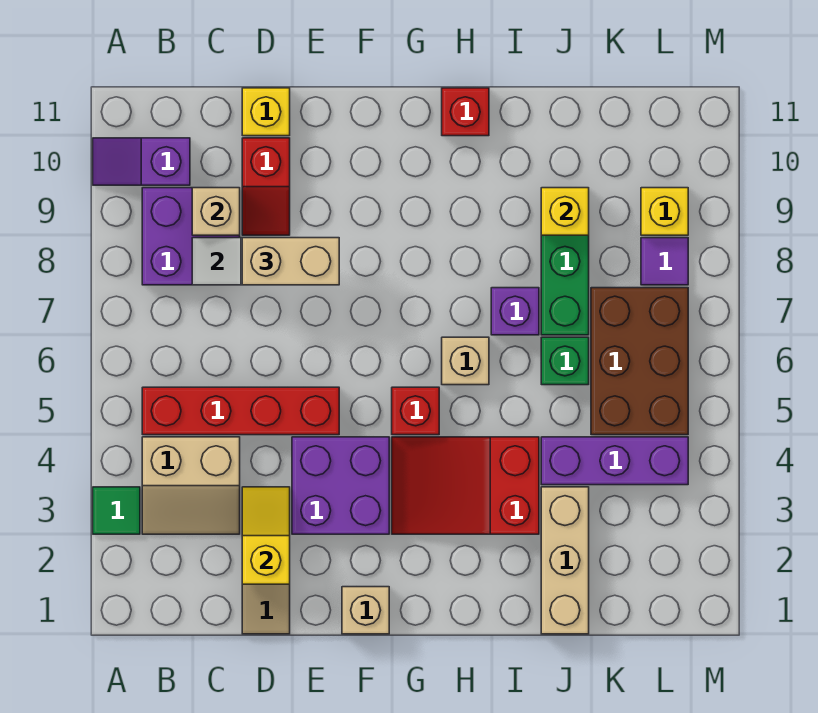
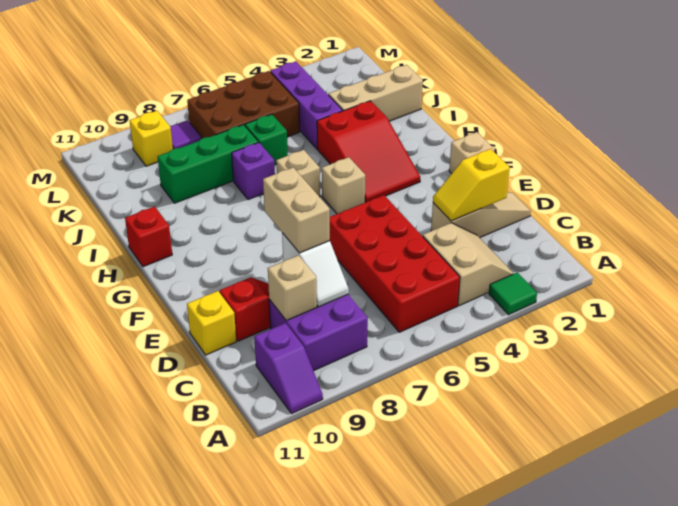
red 1x4 brick [142,387,339,435] -> red 2x4 brick [330,195,460,332]
purple 2x2 brick [292,437,389,534] -> none
red 1x1 brick [392,387,439,435] -> tan 1x1 brick [322,157,365,214]
yellow 1x1 brick [541,188,589,235] -> none

